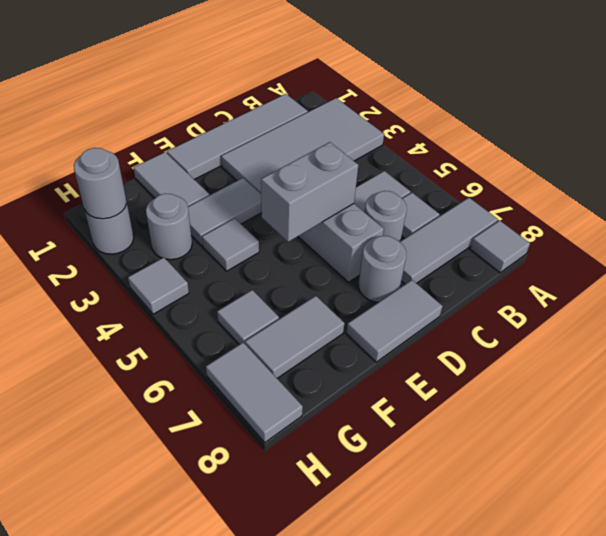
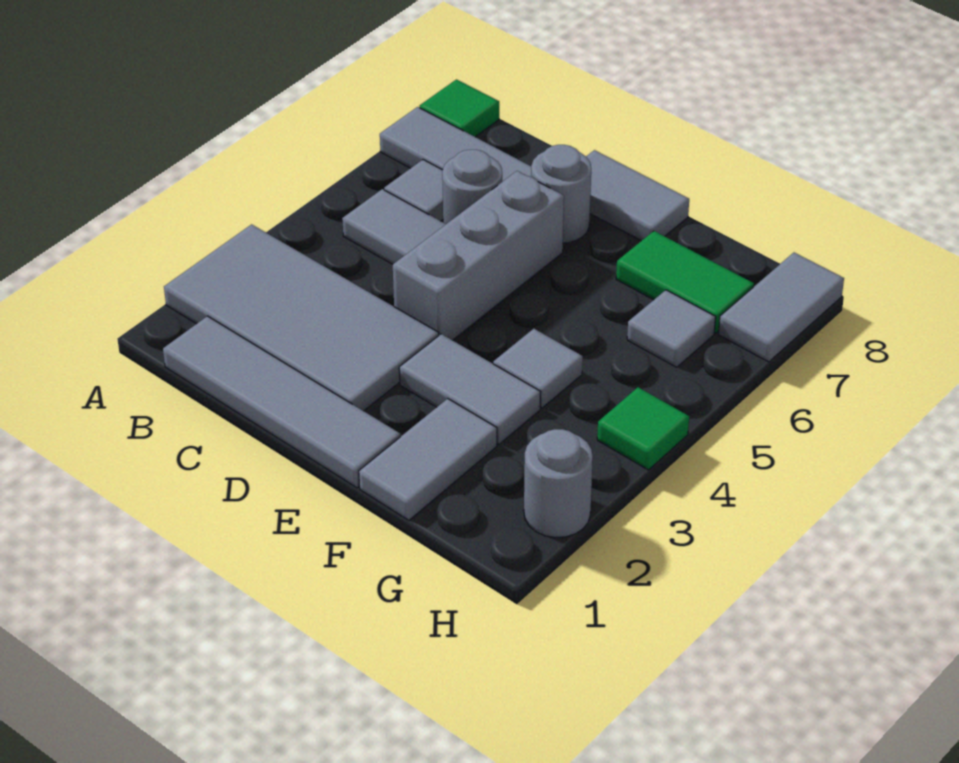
grey 1x1 tile [470,221,530,273] -> green 1x1 tile [420,80,499,137]
grey 1x2 brick [261,142,358,242] -> none
grey 1x2 tile [245,296,344,378] -> green 1x2 tile [616,231,754,333]
grey 1x1 round brick [146,194,192,260] -> none
grey 1x1 round brick [74,148,126,219] -> none
grey 1x1 tile [128,257,189,314] -> green 1x1 tile [597,387,689,470]

